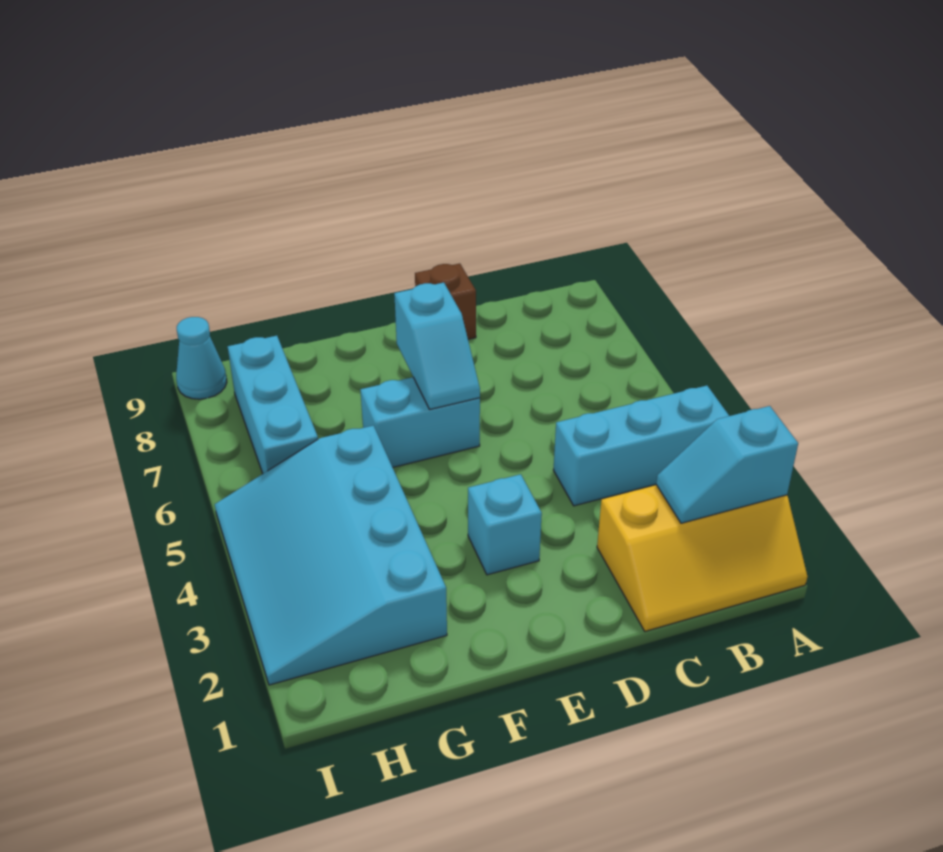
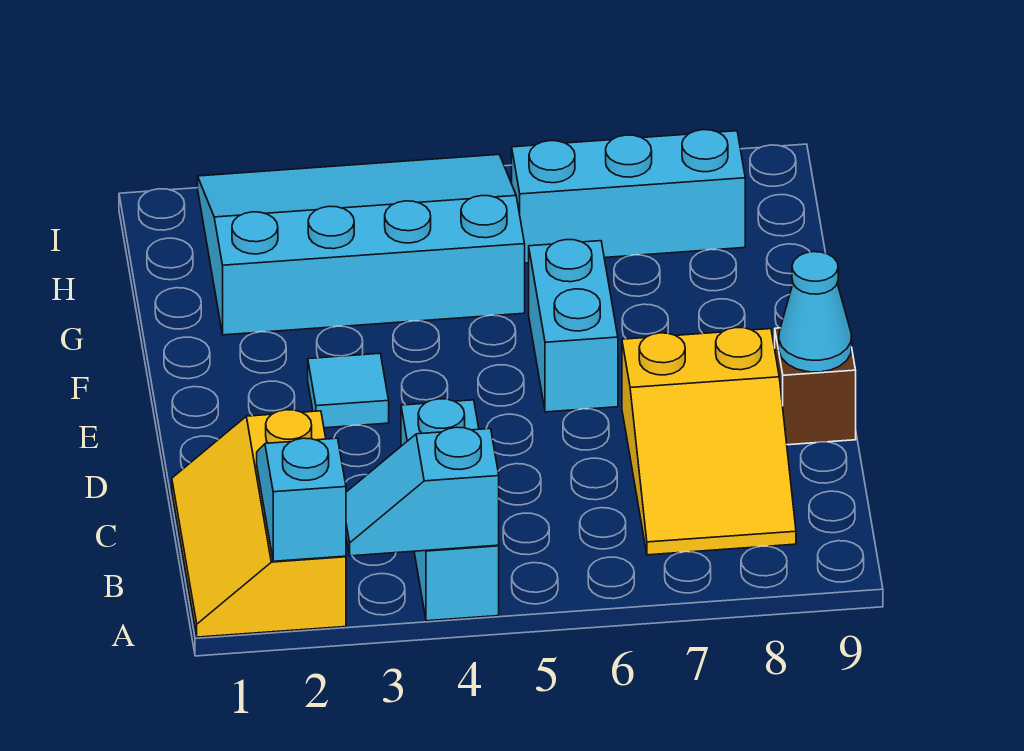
none -> yellow 2x3 slope [622,328,796,555]
cyan 1x1 brick [468,474,542,575] -> cyan 1x1 tile [308,353,389,428]
cyan 1x2 slope [394,282,480,409] -> cyan 1x2 slope moved to [346,427,499,556]
cyan 1x1 cone [176,317,227,399] -> cyan 1x1 cone moved to [779,252,852,372]

